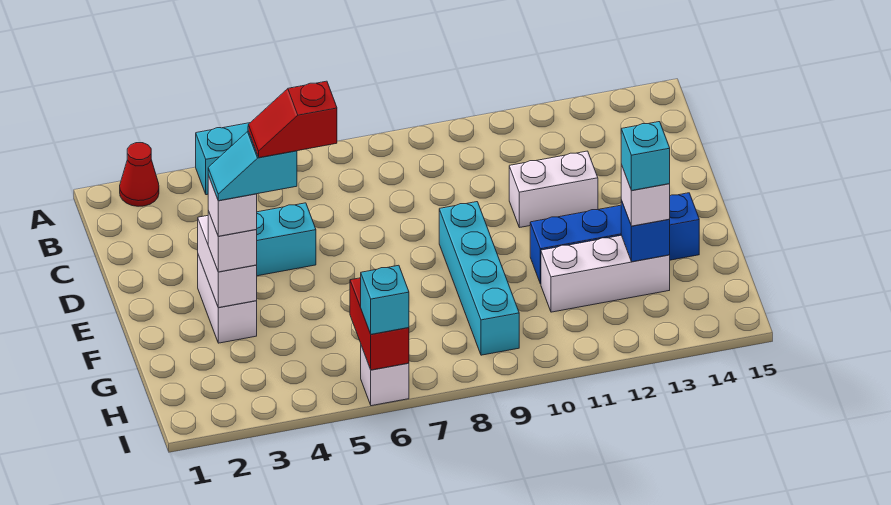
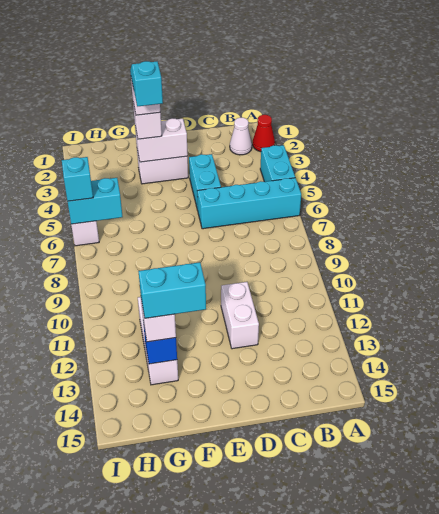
none -> white 1x1 cone [230,118,252,155]
cyan 1x4 brick [439,202,519,355] -> cyan 1x4 brick moved to [197,178,301,229]
red 1x2 slope [248,81,337,158] -> none
blue 1x4 brick [530,193,699,284] -> none
cyan 1x1 brick [621,122,670,191] -> cyan 1x2 brick [138,262,206,318]
red 1x2 brick [350,278,409,370] -> cyan 1x2 brick [68,178,123,224]

